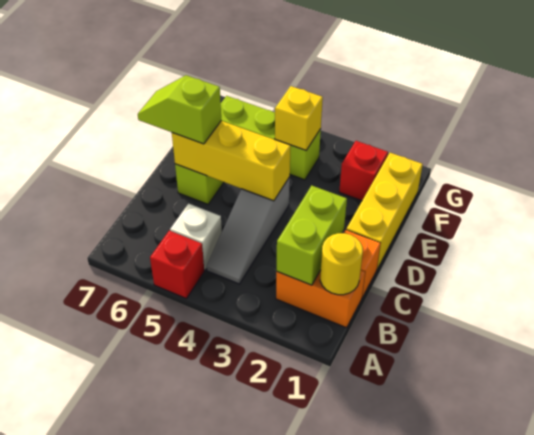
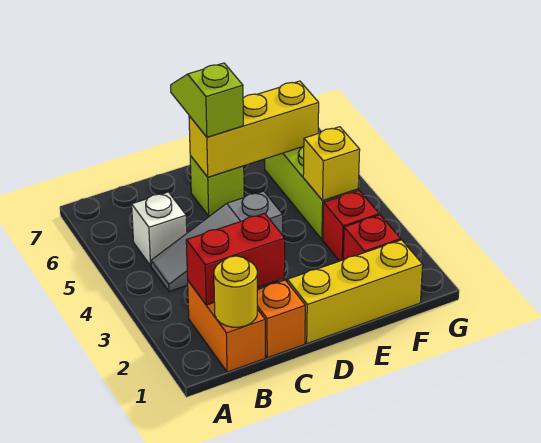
red 1x1 brick [150,231,204,298] -> red 1x1 brick moved to [323,190,379,261]
lime 1x2 brick [277,186,347,285] -> red 1x2 brick [186,214,285,305]
yellow 1x3 brick [172,121,291,201] -> yellow 1x3 brick turned to [189,81,319,177]

